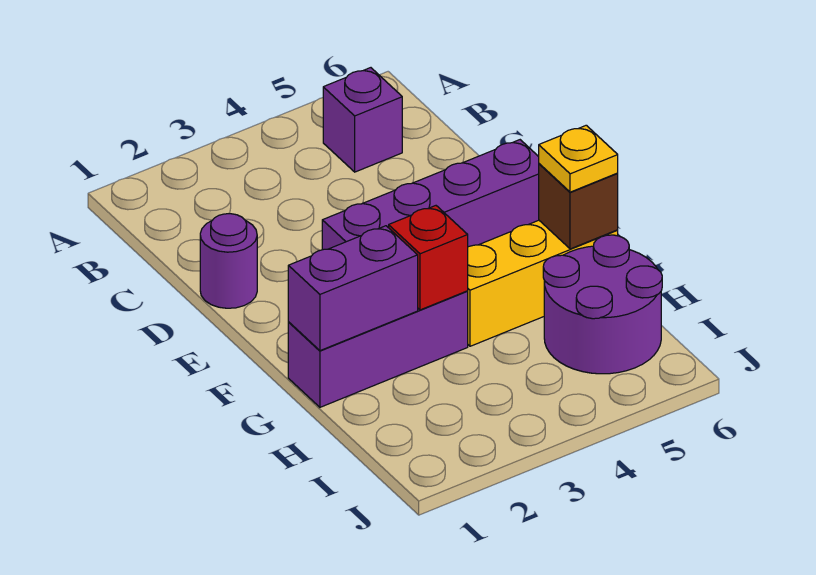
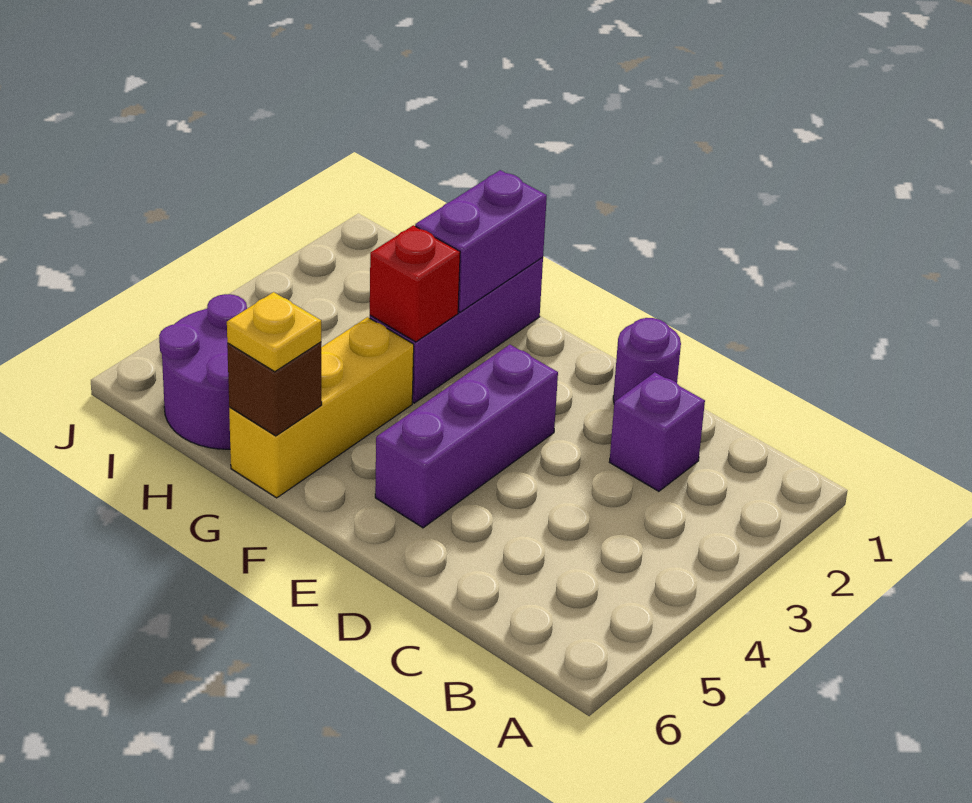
purple 1x1 brick [323,68,402,172] -> purple 1x1 brick moved to [610,372,705,491]
purple 1x4 brick [322,140,539,250] -> purple 1x3 brick [375,345,558,528]

